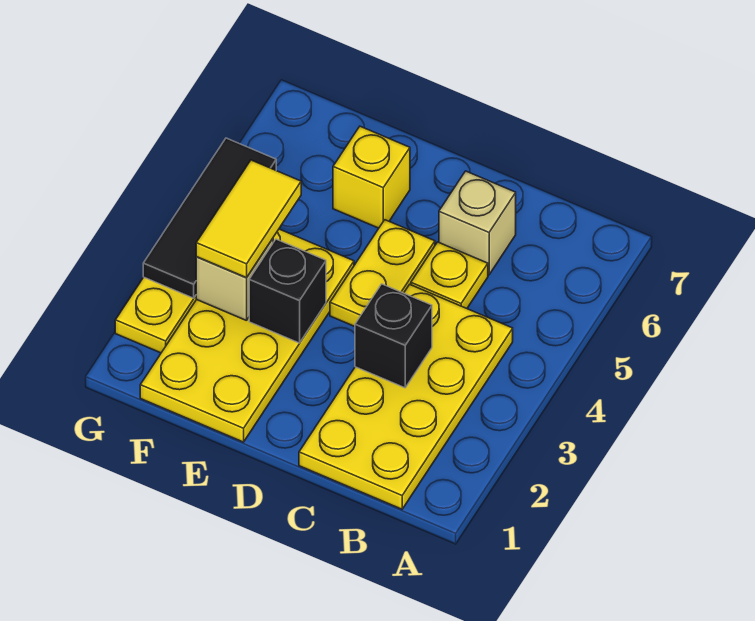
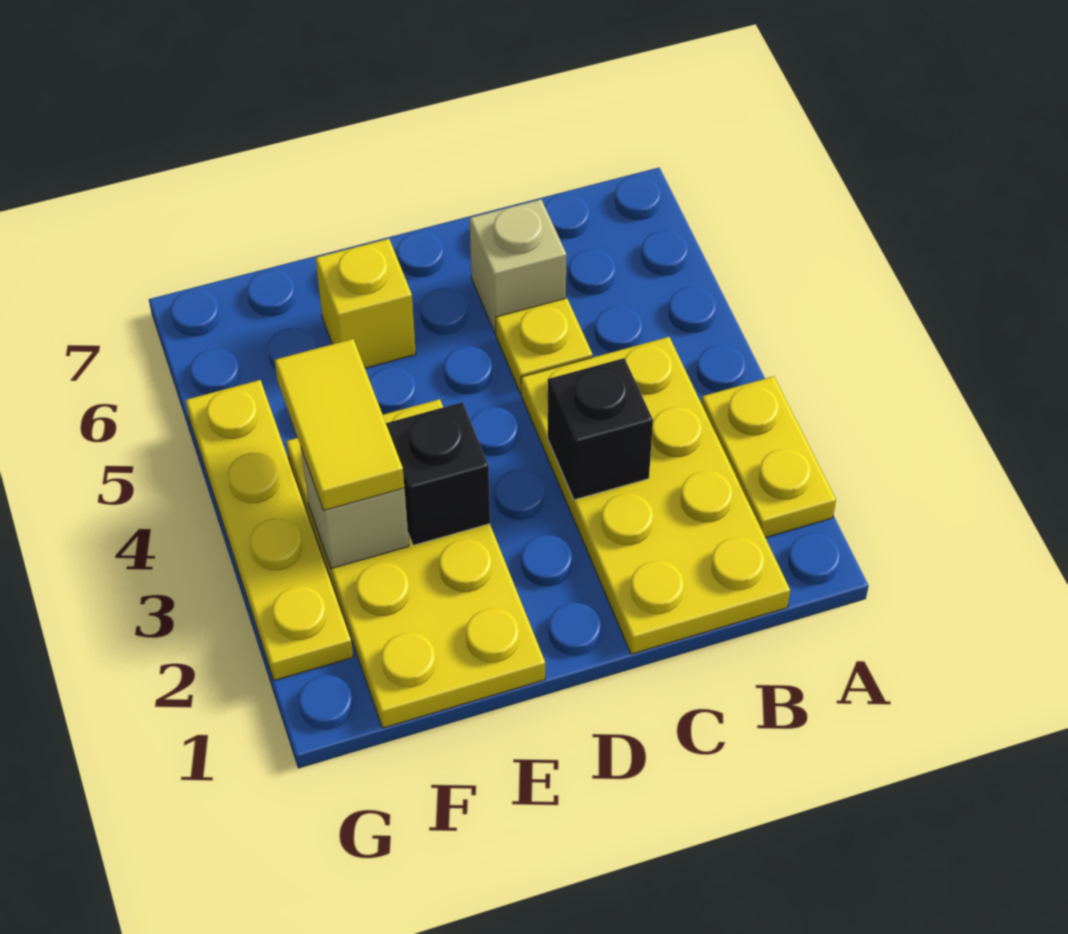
yellow 1x2 plate [330,220,435,327] -> yellow 1x2 plate moved to [701,376,836,538]
black 1x3 tile [143,138,276,298] -> none

